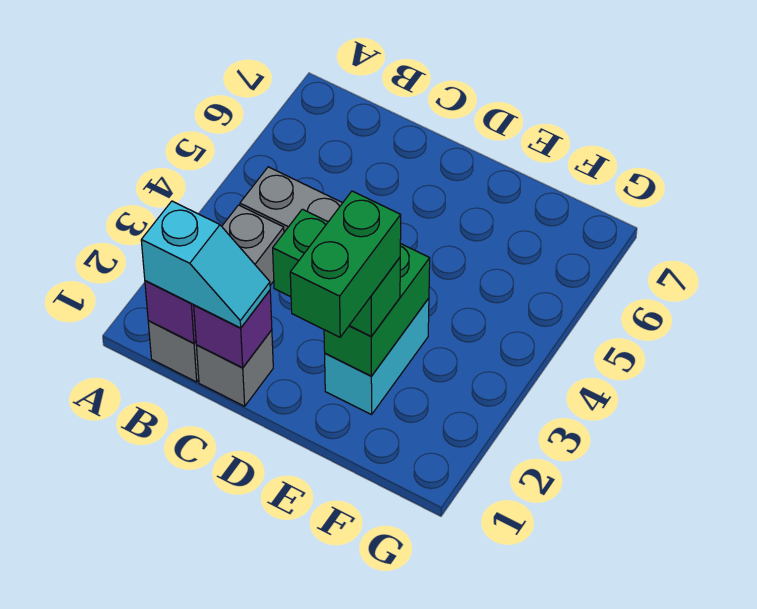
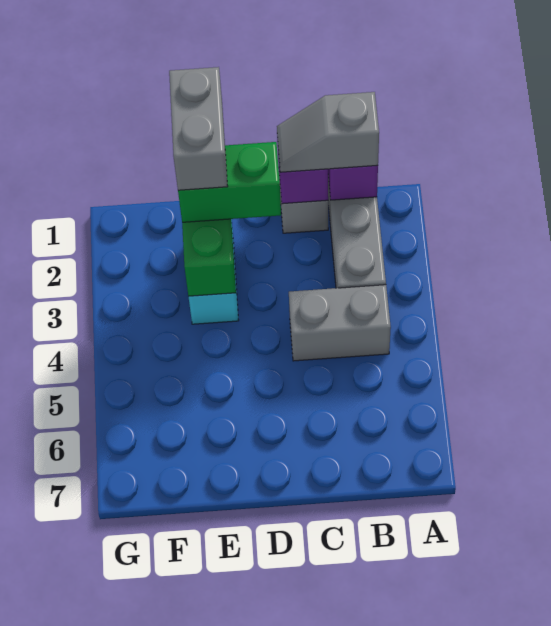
cyan 1x2 slope [141,201,270,328] -> grey 1x2 slope [277,92,379,172]
green 1x2 brick [290,191,401,337] -> grey 1x2 brick [169,67,228,190]

